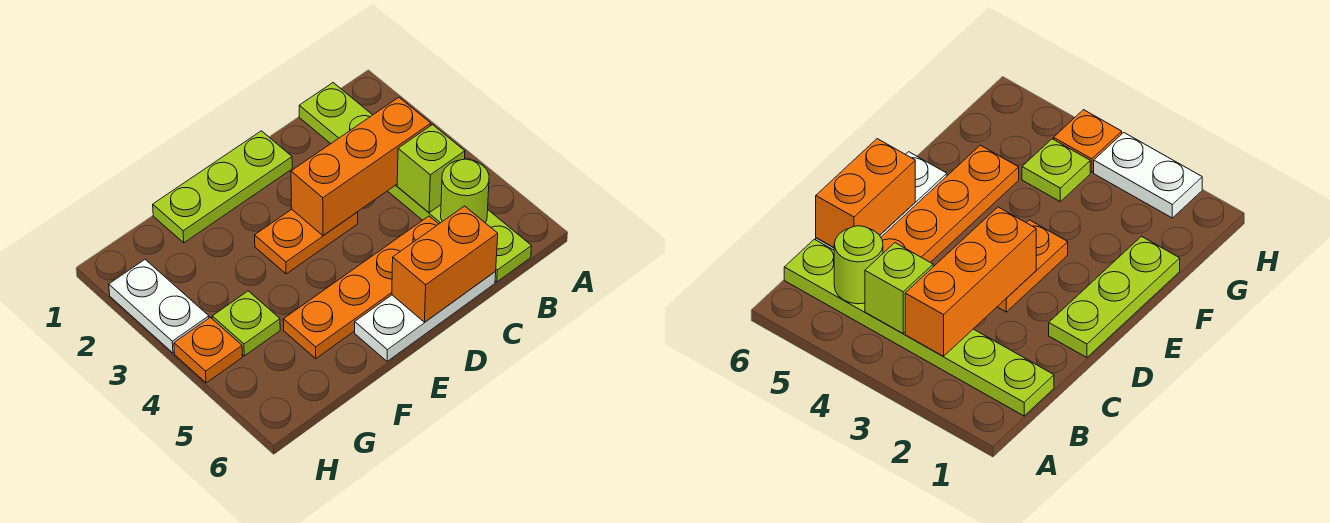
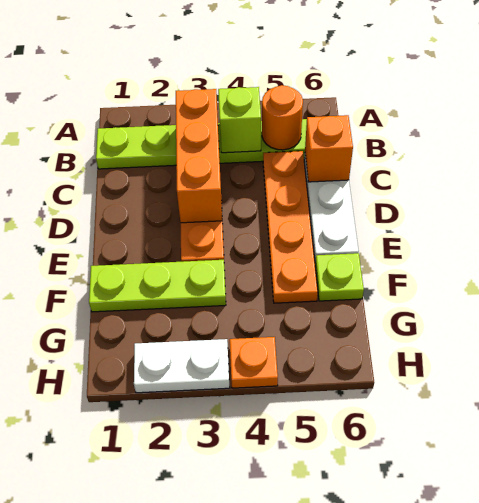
lime 1x1 round brick [441,159,489,223] -> orange 1x1 round brick [262,85,303,150]
orange 1x2 brick [392,206,498,322] -> orange 1x1 brick [305,115,353,182]
lime 1x3 plate [153,131,292,243] -> lime 1x3 plate turned to [89,260,226,312]
lime 1x1 plate [212,291,280,356] -> lime 1x1 plate moved to [315,253,364,301]

